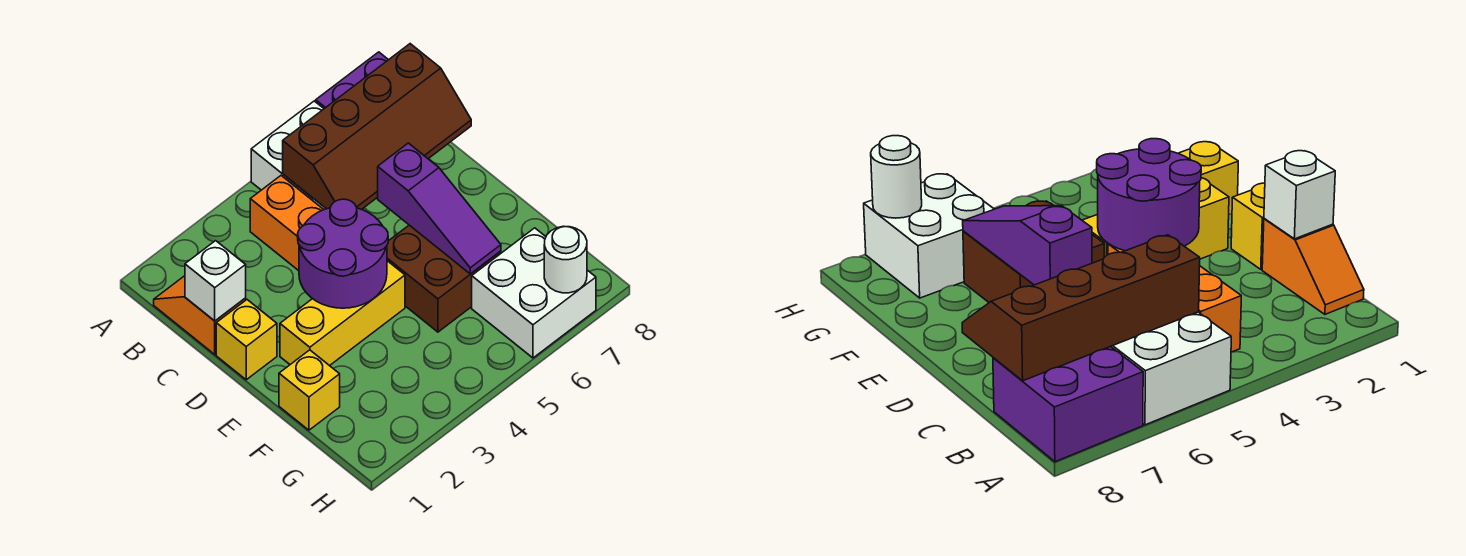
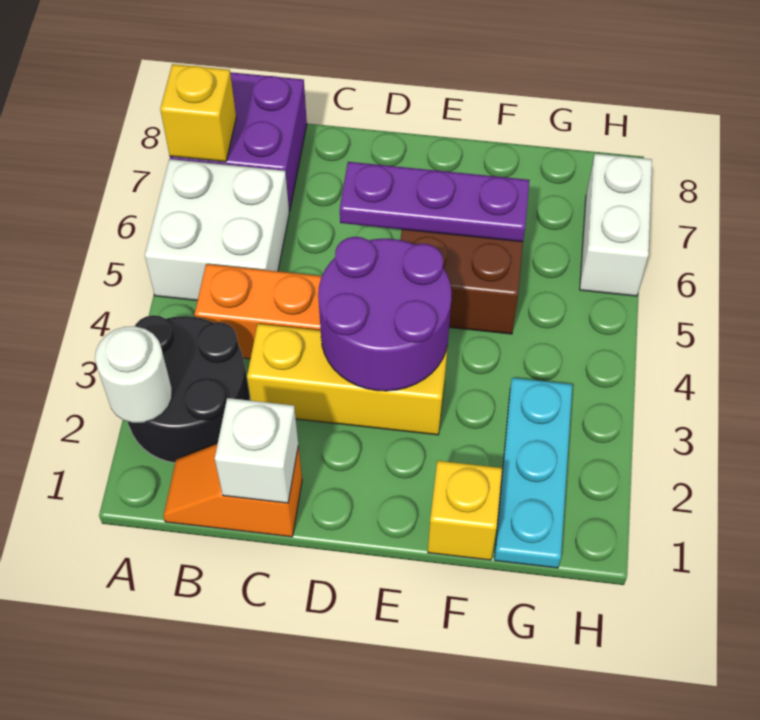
none -> black 2x2 round brick [128,315,250,463]
brown 2x4 slope [283,44,471,210] -> none
yellow 1x1 brick [216,300,277,380] -> yellow 1x1 brick moved to [160,64,236,162]
purple 1x3 slope [378,143,501,274] -> purple 1x3 plate [340,162,529,242]
yellow 1x3 brick [280,261,405,366] -> yellow 1x3 brick turned to [247,324,448,435]
none -> cyan 1x3 plate [495,378,572,568]
white 2x2 brick [472,228,596,358] -> white 1x2 brick [580,154,652,296]
white 1x1 round brick [544,226,587,293] -> white 1x1 round brick moved to [95,326,172,423]

